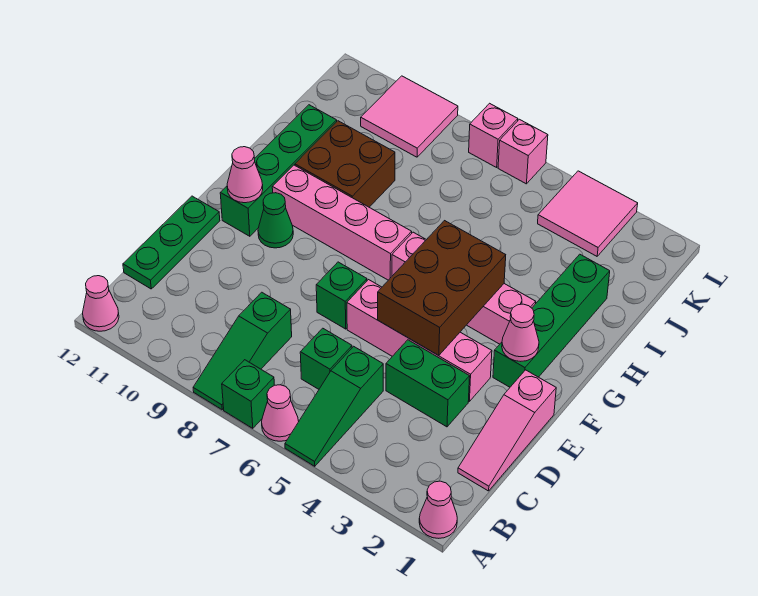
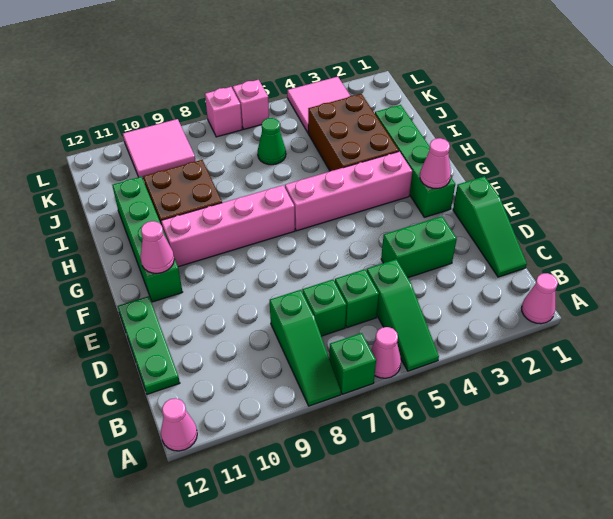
pink 1x3 slope [458,370,556,491] -> green 1x3 slope [453,176,527,277]
pink 1x4 brick [347,280,492,401] -> none
brown 2x3 brick [378,221,506,356] -> brown 2x3 brick moved to [308,94,399,171]
green 1x1 brick [316,262,367,329] -> green 1x1 brick moved to [302,279,347,336]
green 1x1 cone [258,193,293,248] -> green 1x1 cone moved to [258,118,286,165]

